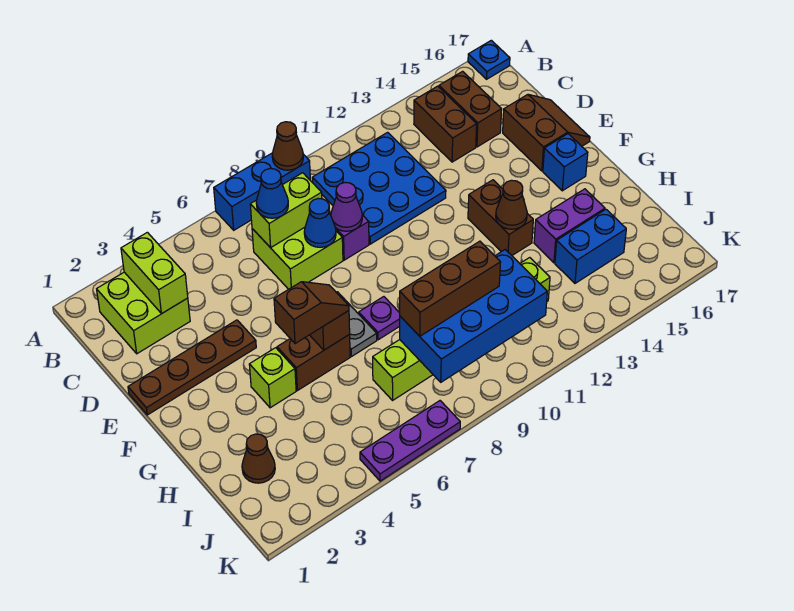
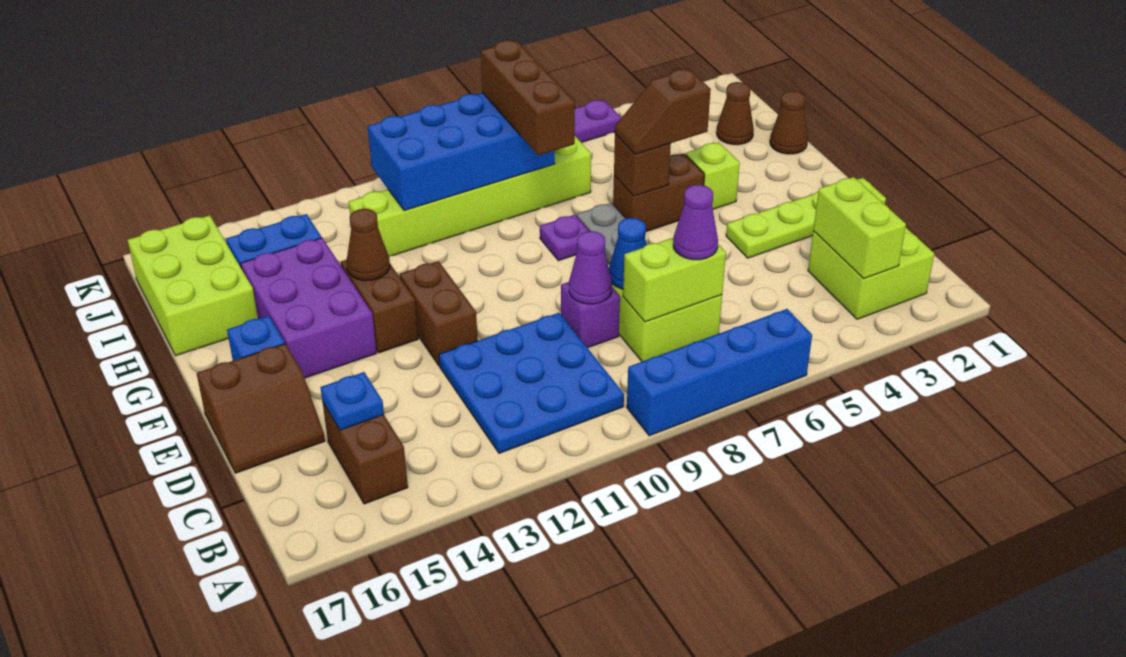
blue 1x3 brick [214,153,310,230] -> blue 1x4 brick [627,309,812,436]
brown 1x1 cone [272,122,303,170] -> brown 1x1 cone moved to [770,91,808,154]
blue 1x1 plate [468,40,510,79] -> blue 1x1 plate moved to [321,372,384,430]
brown 1x2 brick [414,86,477,162] -> brown 1x2 brick moved to [400,261,478,366]
blue 1x1 cone [256,169,288,218] -> purple 1x1 cone [673,185,718,260]
brown 2x2 slope [503,94,590,171] -> brown 2x2 slope turned to [197,344,325,473]
brown 1x4 plate [128,320,256,415] -> lime 1x4 plate [726,178,886,258]
purple 1x2 brick [534,189,605,263] -> purple 2x3 brick [241,238,377,378]
none -> lime 2x3 brick [128,215,258,356]
brown 1x3 brick [400,241,500,336] -> brown 1x3 brick turned to [481,40,575,155]

